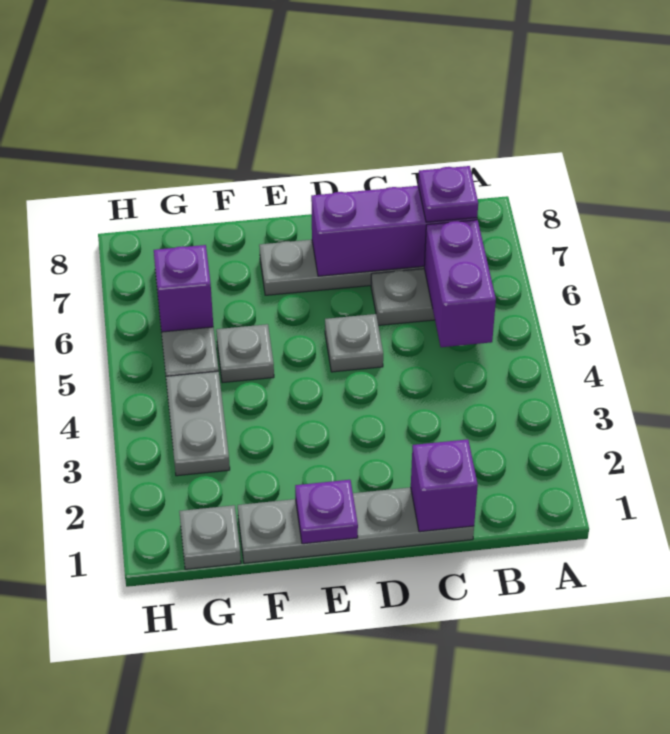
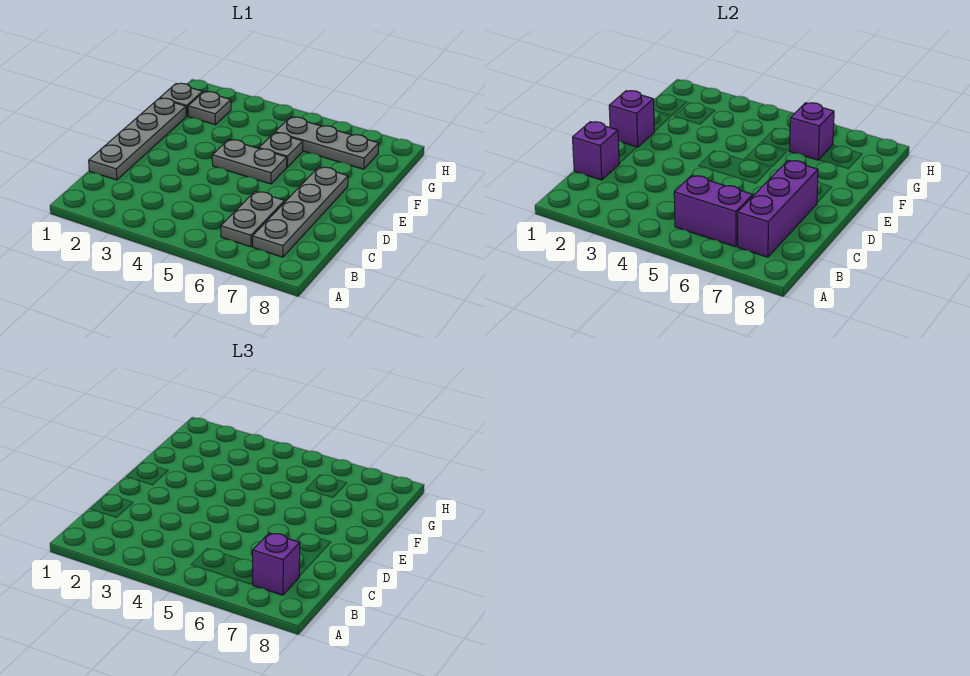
purple 1x1 plate [418,166,478,222] -> purple 1x1 brick [252,533,300,595]
grey 1x1 plate [325,314,383,372] -> grey 1x1 plate moved to [188,92,231,125]
purple 1x1 plate [295,480,358,544] -> purple 1x1 brick [609,91,654,147]
grey 1x2 plate [166,371,230,476] -> grey 1x2 plate moved to [212,140,287,184]

